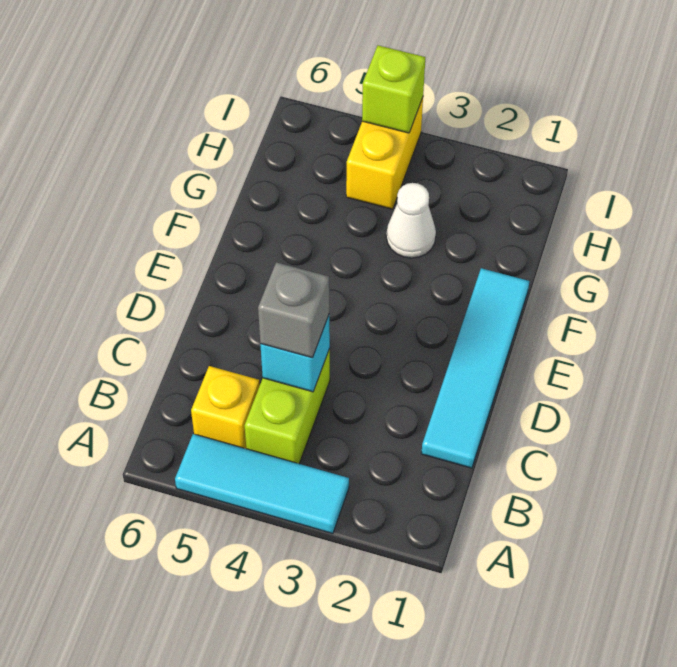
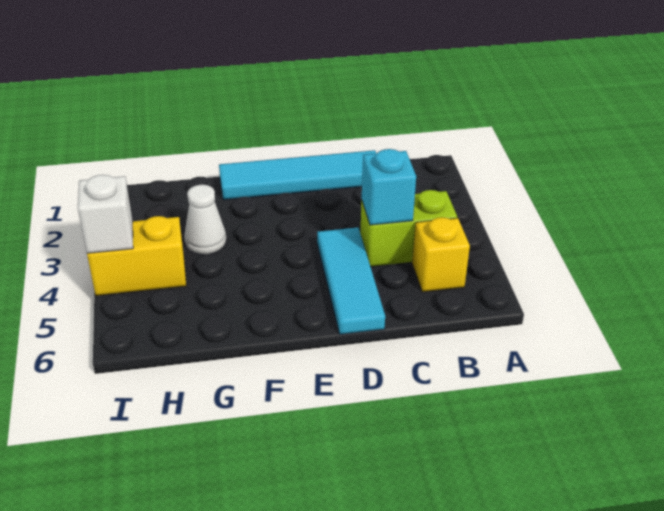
cyan 1x3 tile [175,434,349,534] -> cyan 1x3 tile moved to [317,228,385,334]
grey 1x1 brick [258,262,329,358] -> none
lime 1x1 brick [362,45,425,133] -> white 1x1 brick [78,175,133,253]

